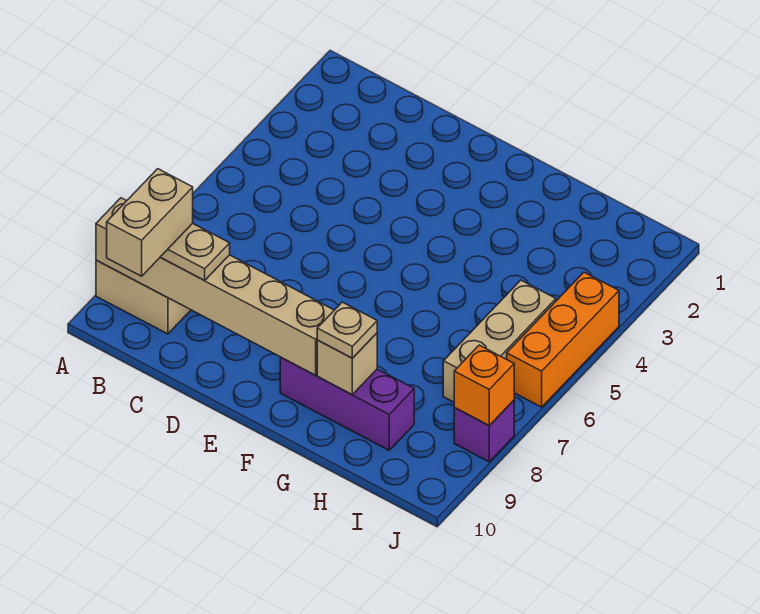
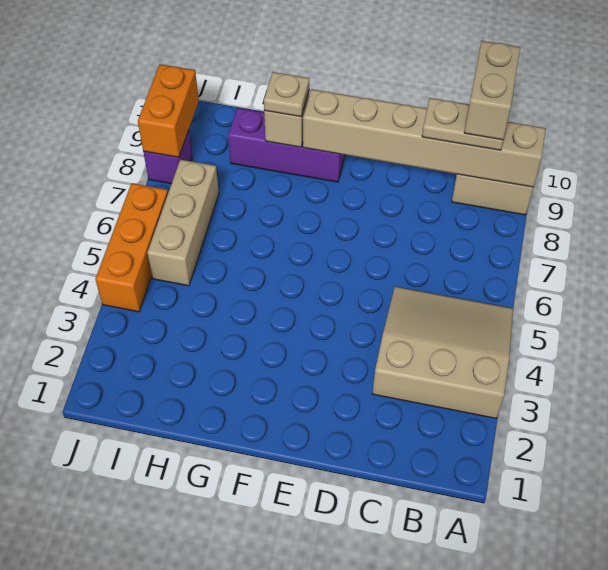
none -> tan 3x3 slope [372,287,513,418]
orange 1x1 brick [454,345,514,425] -> orange 1x2 brick [138,64,199,157]

